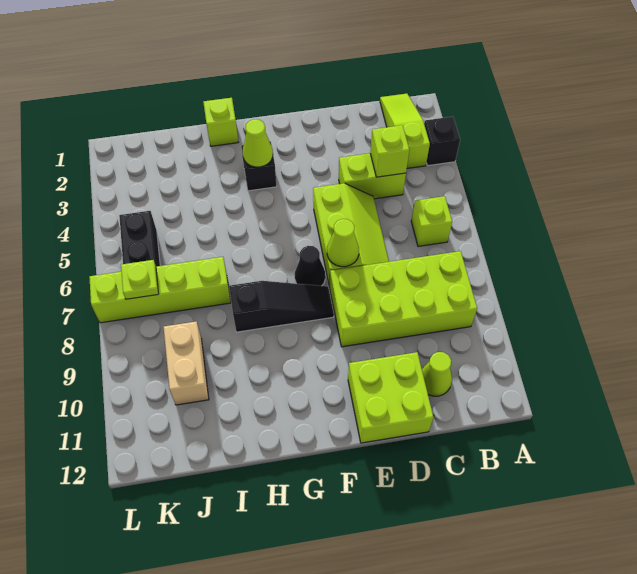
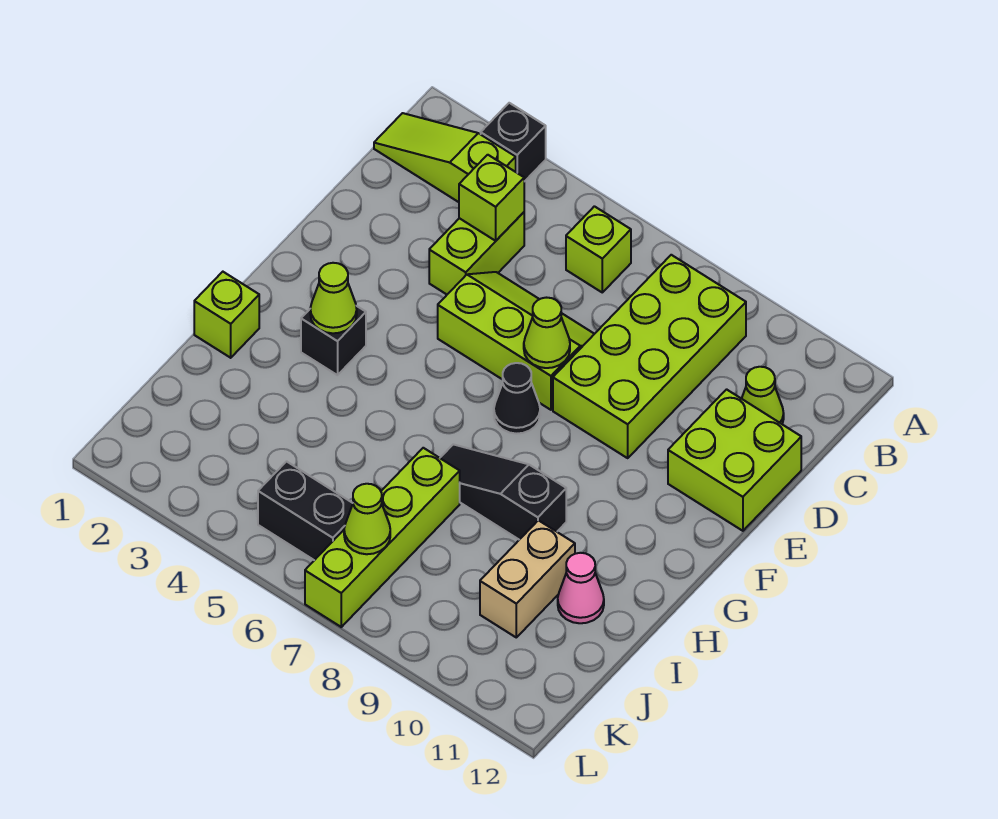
black 1x3 slope [229,281,334,332] -> black 1x3 slope turned to [440,444,566,540]
none -> pink 1x1 cone [558,553,604,623]
tan 1x2 brick [164,321,209,405] -> tan 1x2 brick turned to [480,520,575,637]
lime 1x1 plate [121,260,158,299] -> lime 1x1 cone [344,484,390,554]

